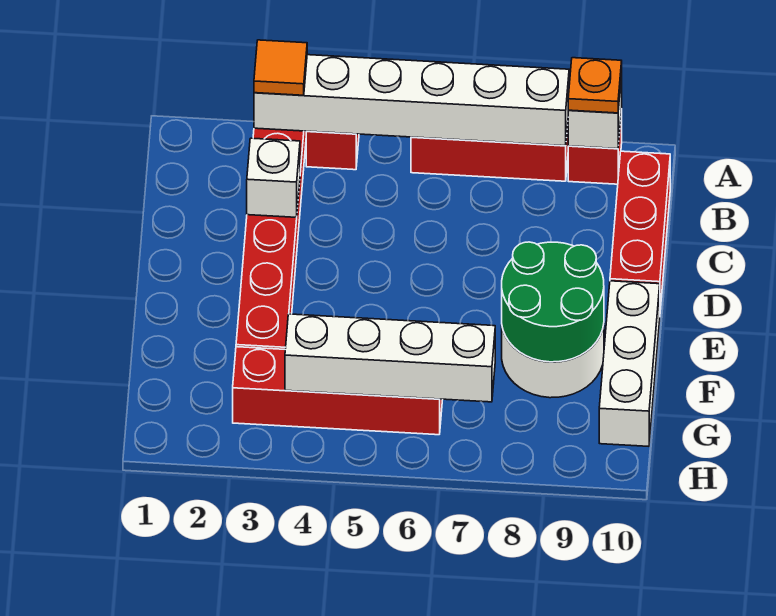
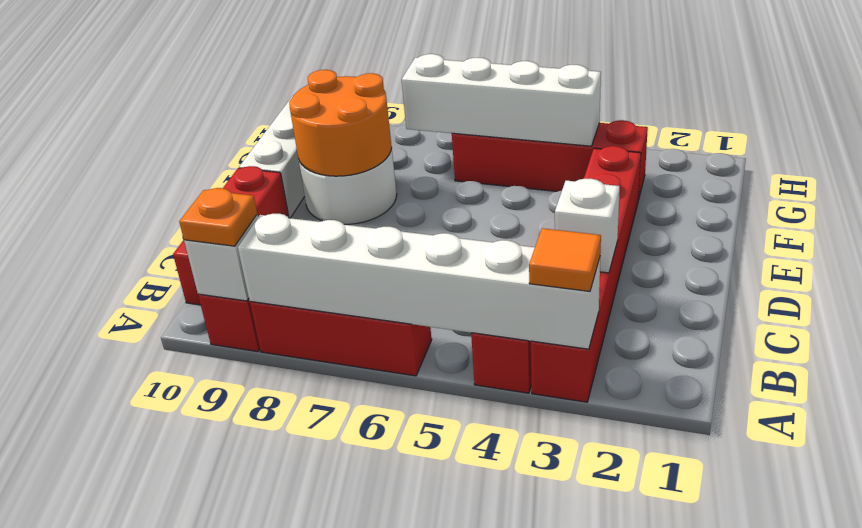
green 2x2 round brick [502,242,604,362] -> orange 2x2 round brick [289,70,392,176]

